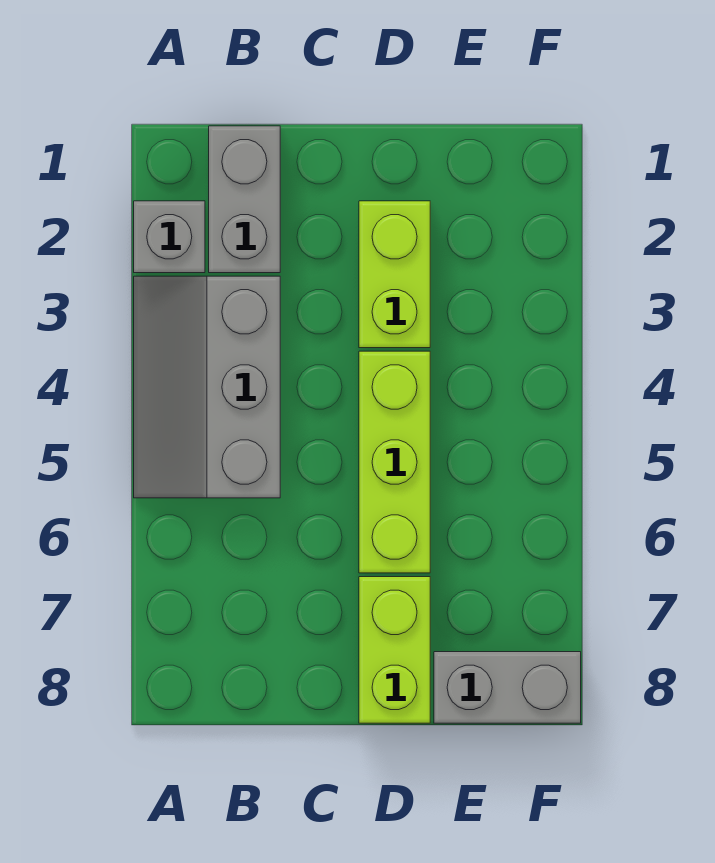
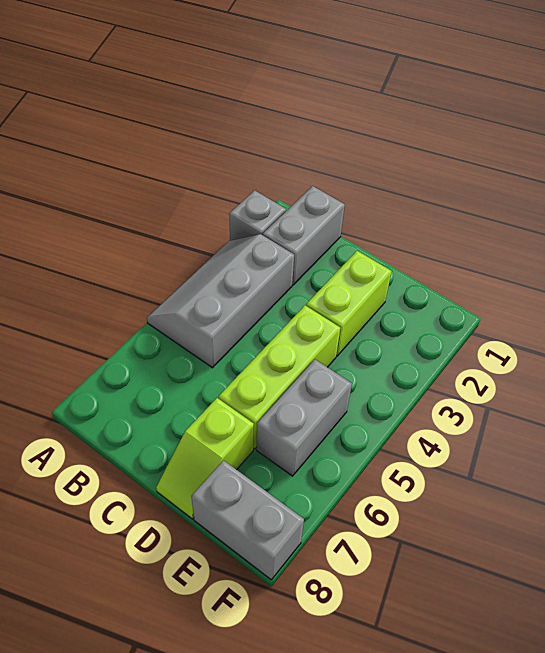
lime 1x2 brick [359,577,430,723] -> lime 1x2 slope [156,398,254,519]
none -> grey 1x2 brick [257,359,352,476]

